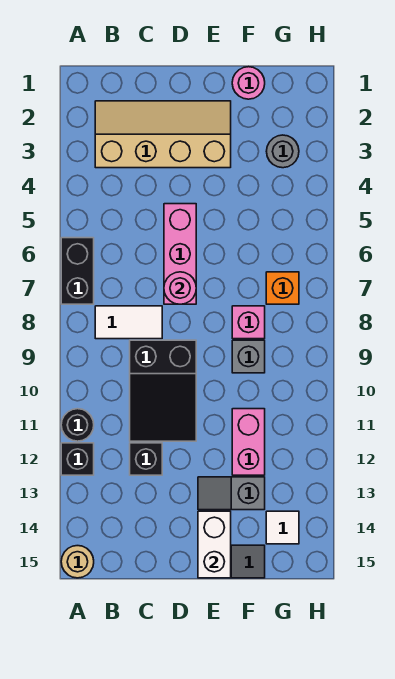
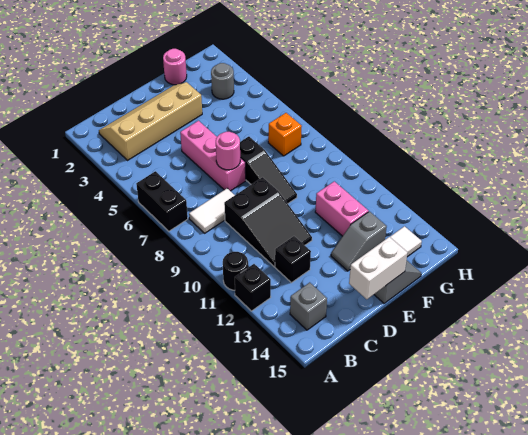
tan 1x1 round brick [61,546,94,578] -> none
none -> black 1x3 slope [240,137,297,203]
white 1x2 brick [198,511,231,578] -> white 1x2 brick turned to [349,237,407,299]
pink 1x1 brick [232,306,265,339] -> none
grey 1x1 brick [232,340,265,373] -> grey 1x1 brick moved to [290,282,327,330]

